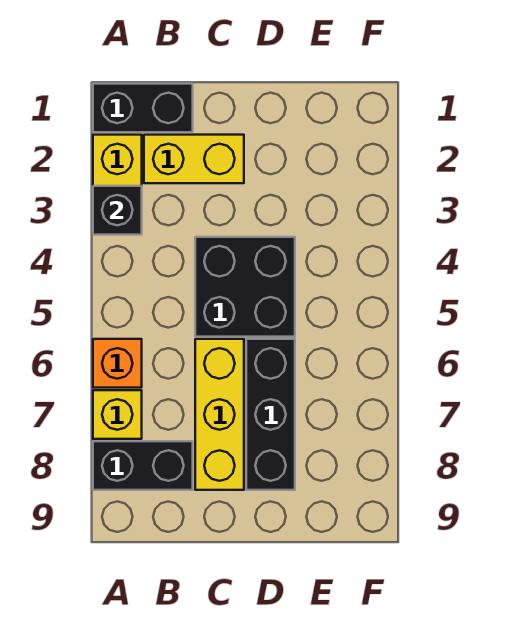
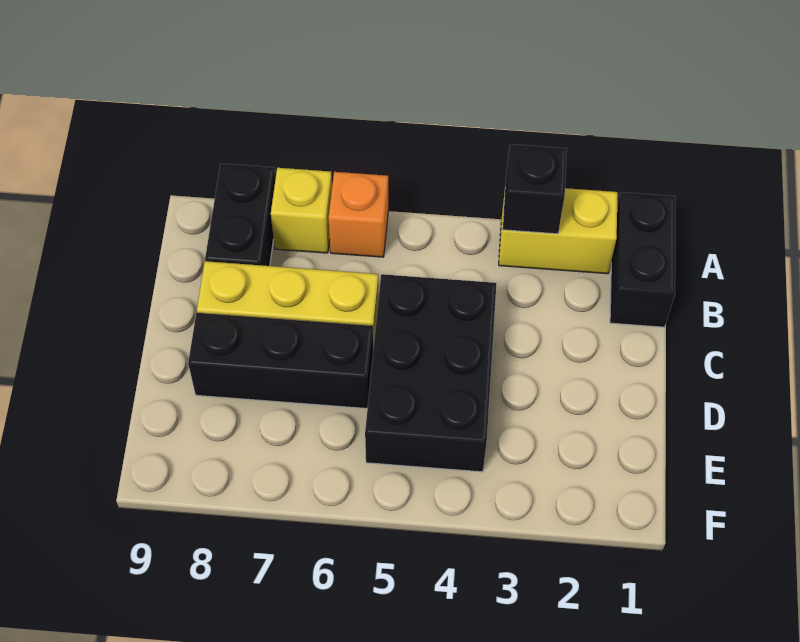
yellow 1x2 brick [144,135,244,183] -> none
black 2x2 brick [195,237,295,337] -> black 2x3 brick [365,274,497,472]

